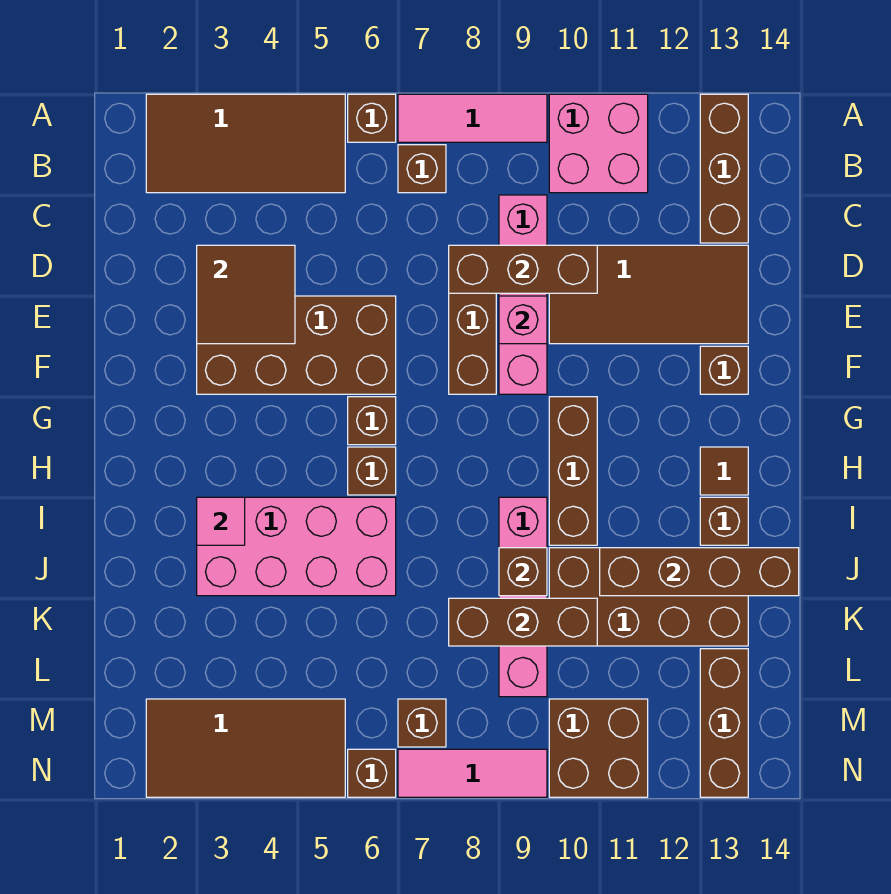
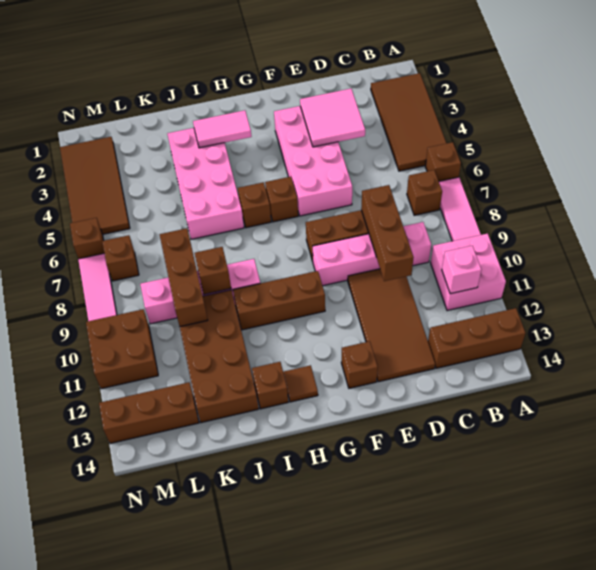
brown 2x2 tile [197,245,295,344] -> pink 2x2 tile [300,89,365,147]
brown 2x4 brick [197,296,396,394] -> pink 2x4 brick [274,106,352,216]
pink 1x1 brick [499,296,547,344] -> pink 1x1 brick moved to [442,246,481,294]
pink 1x1 tile [197,497,245,545] -> pink 1x2 tile [193,110,252,148]
brown 1x4 brick [600,548,799,596] -> none

